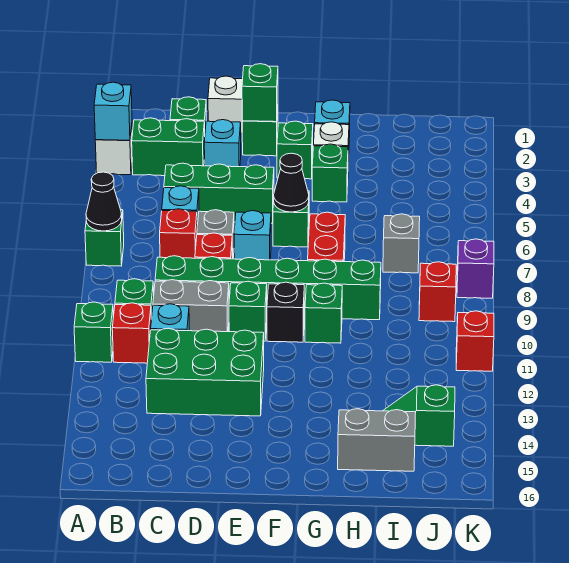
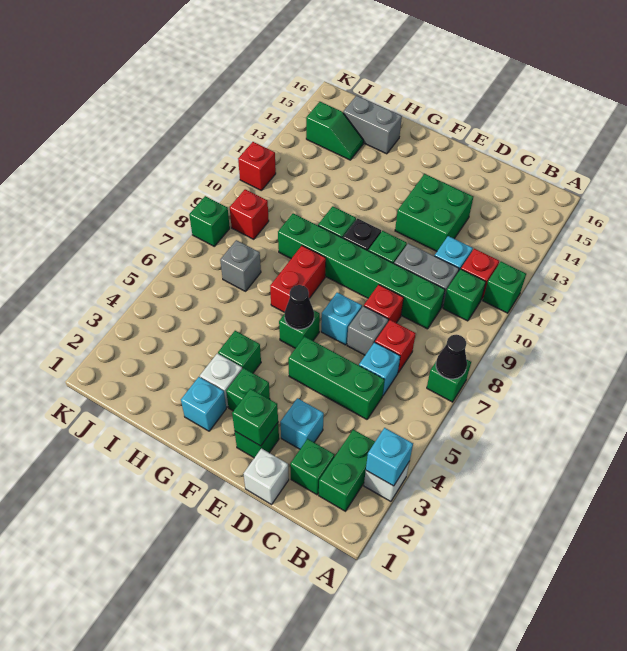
green 1x2 brick [132,118,205,176] -> green 1x2 brick turned to [319,430,375,511]
green 2x3 brick [146,328,264,416] -> green 2x2 brick [395,174,473,251]
purple 1x1 brick [457,239,494,298] -> green 1x1 brick [189,196,230,246]

